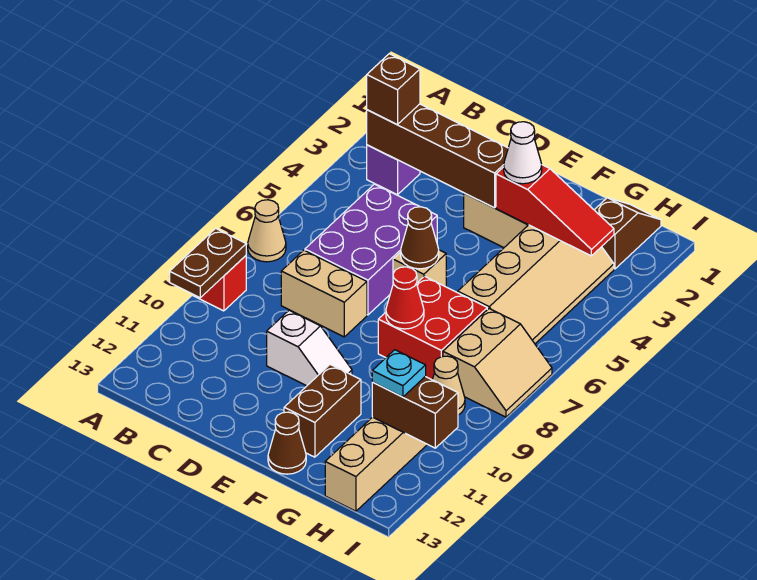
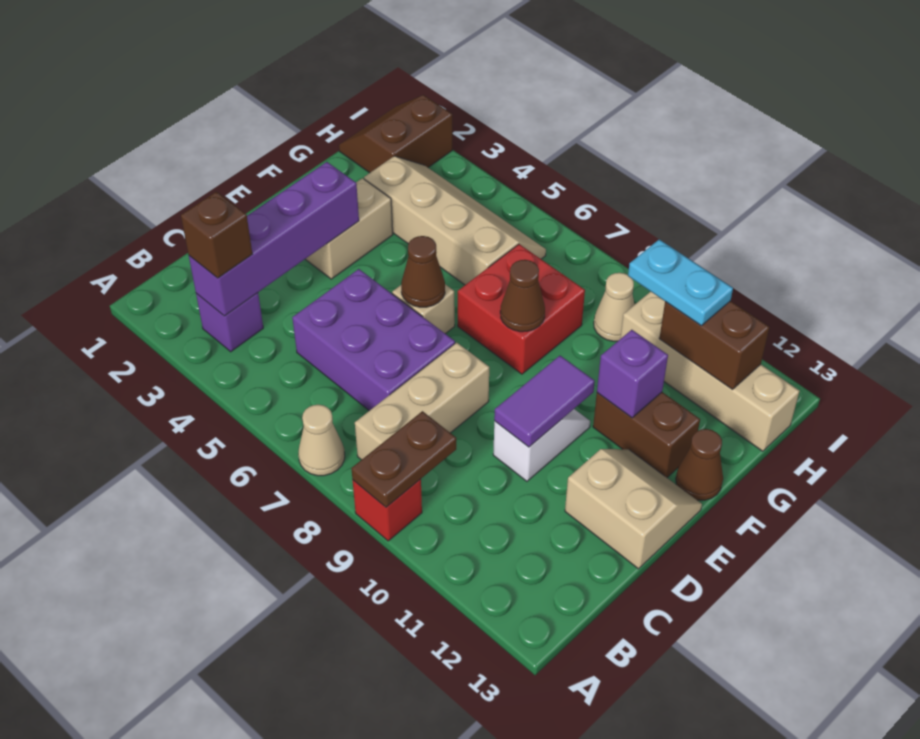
brown 1x2 plate [170,228,246,298] -> brown 1x2 plate turned to [351,411,456,507]
brown 1x4 brick [367,104,508,208] -> purple 1x4 brick [189,162,359,316]
tan 1x2 brick [281,250,367,337] -> tan 1x3 brick [355,342,489,460]
none -> purple 1x2 tile [494,356,595,447]
red 1x3 slope [496,165,614,256] -> none
white 1x1 cone [504,122,542,184] -> none
red 1x1 cone [386,267,424,329] -> brown 1x1 cone [500,260,545,332]
none -> purple 1x1 brick [597,330,668,418]
brown 1x2 slope [595,198,661,269] -> brown 2x2 slope [339,95,452,173]
tan 2x2 slope [443,309,552,417] -> tan 2x2 slope moved to [565,449,702,569]
brown 1x2 brick [372,377,458,448] -> brown 1x2 brick turned to [659,301,769,389]
cyan 1x1 plate [372,350,426,397] -> cyan 1x2 plate [628,239,733,326]

